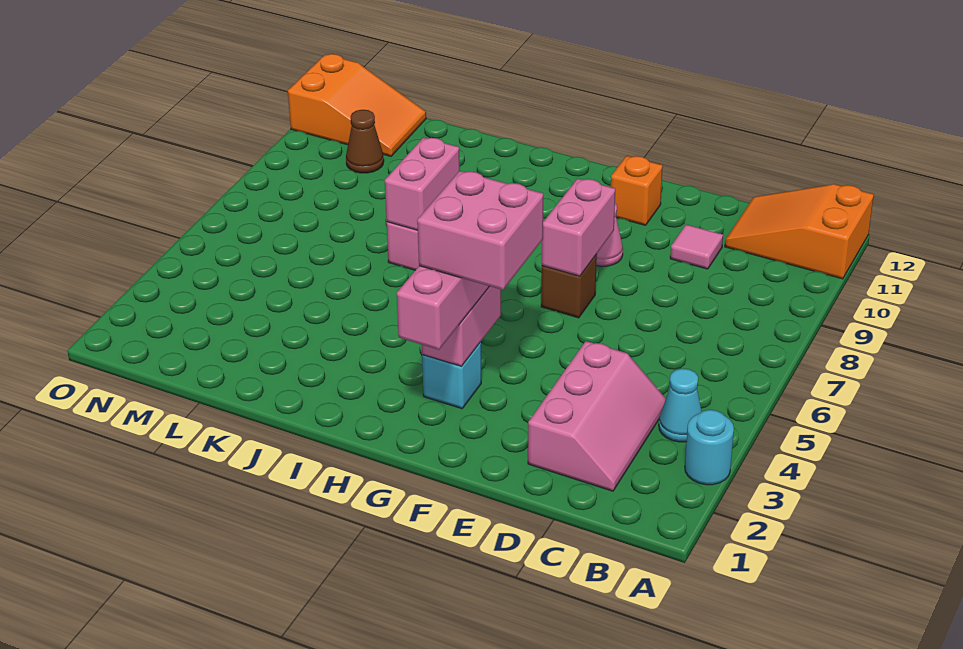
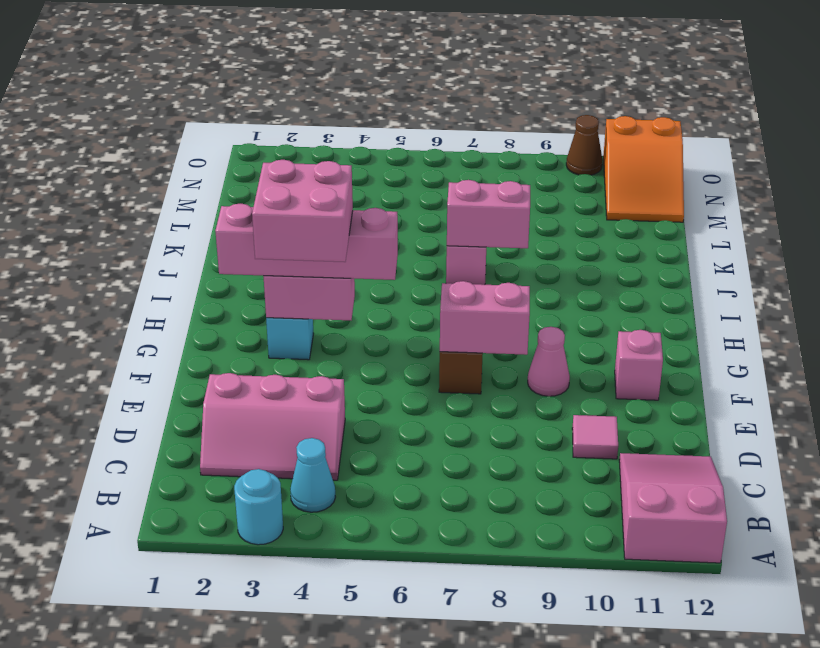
orange 2x3 slope [725,184,874,279] -> pink 2x3 slope [619,453,727,563]
orange 1x1 brick [611,156,663,225] -> pink 1x1 brick [615,330,663,400]
brown 1x1 cone [346,110,384,173] -> brown 1x1 cone moved to [566,115,603,175]

